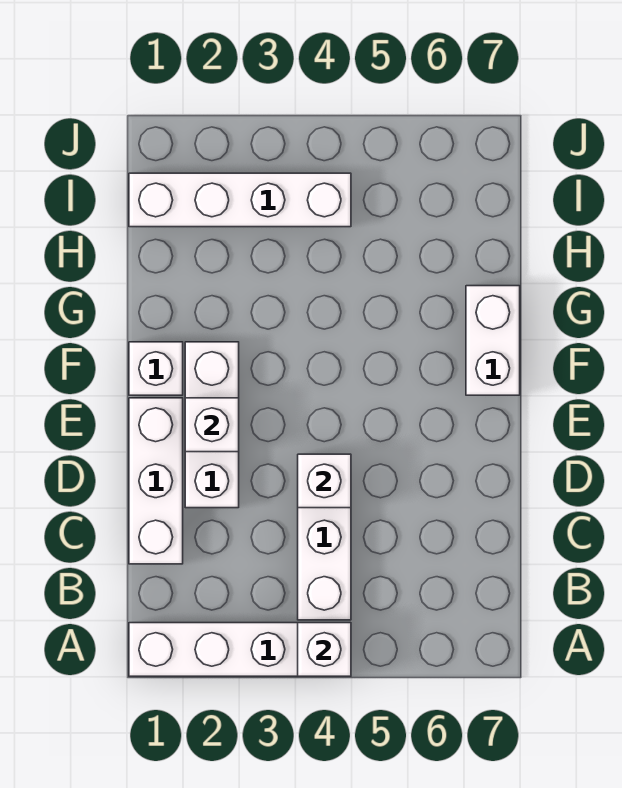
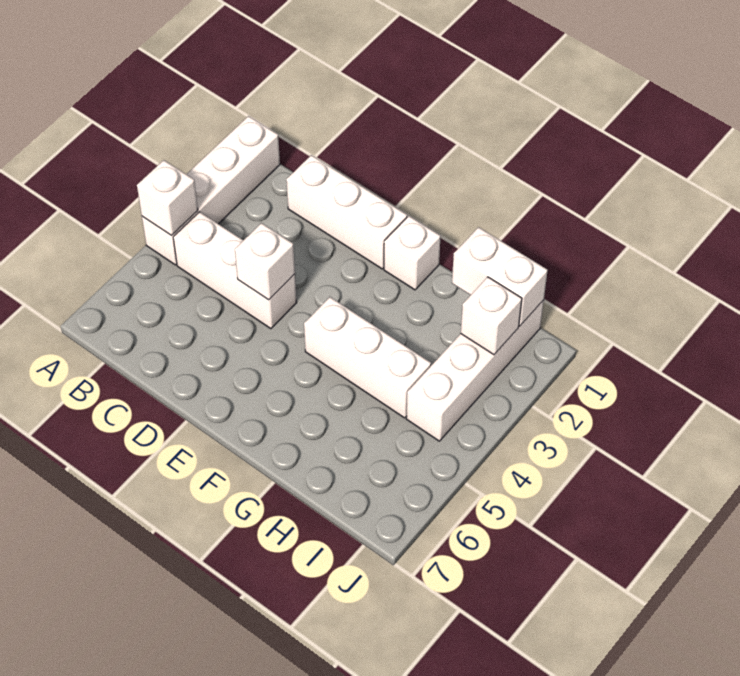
white 1x3 brick [185,342,239,508] -> white 1x3 brick moved to [304,297,431,418]
white 1x1 brick [185,398,239,452] -> white 1x1 brick moved to [461,277,522,355]
white 1x2 brick [466,286,520,395] -> white 1x2 brick moved to [452,227,548,326]

